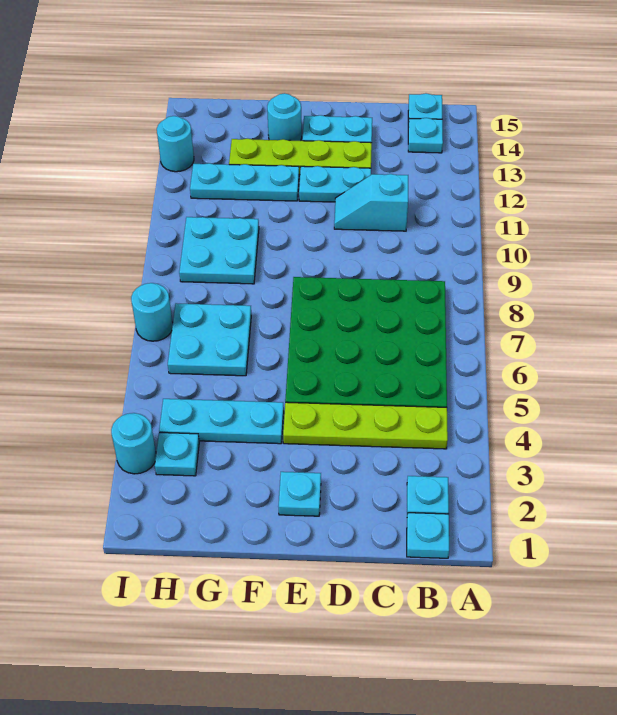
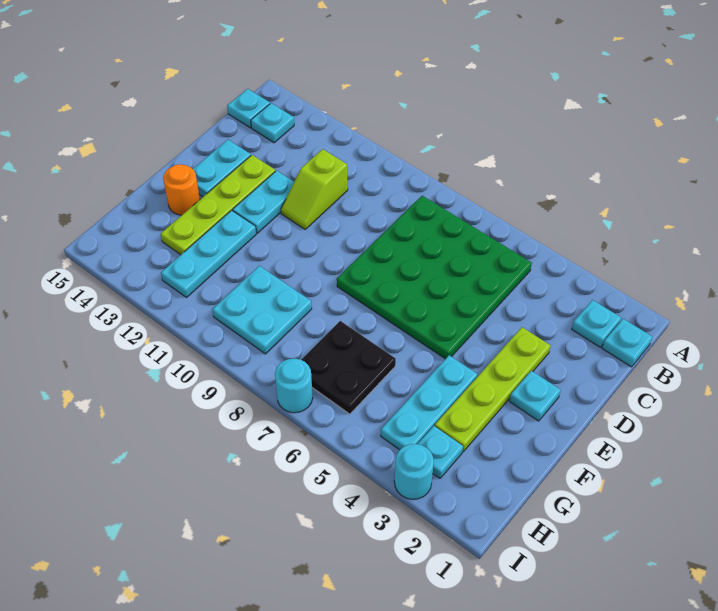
lime 1x4 plate [283,402,448,449] -> lime 1x4 plate moved to [435,327,551,452]
cyan 1x2 slope [334,174,408,231] -> lime 1x2 slope [281,149,348,229]
cyan 1x1 round brick [267,93,302,141] -> orange 1x1 round brick [163,164,200,215]
cyan 2x2 plate [168,303,251,376] -> black 2x2 plate [301,321,396,414]
cyan 1x1 round brick [157,116,194,172] -> none

